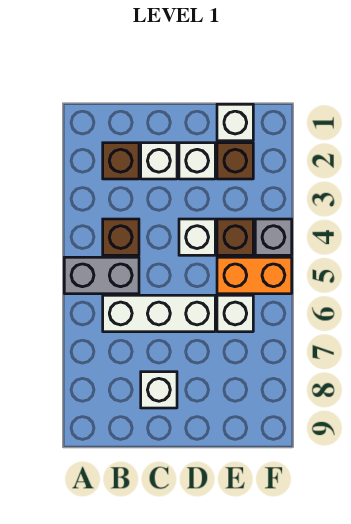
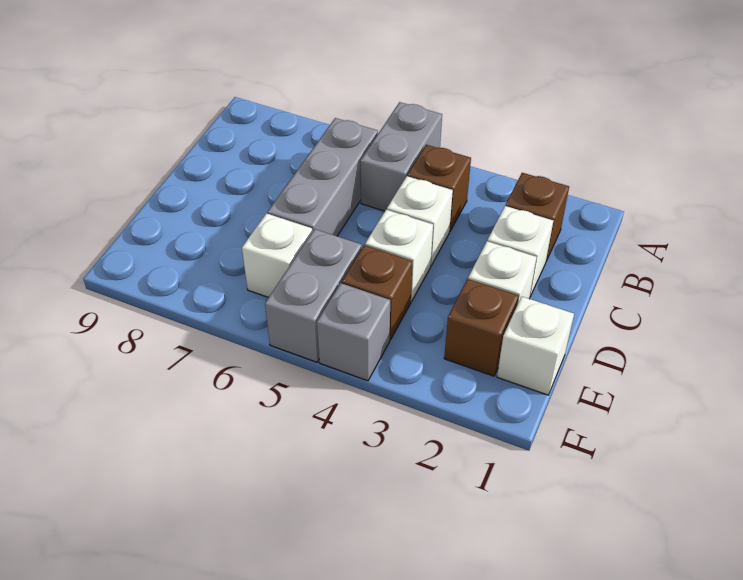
white 1x3 brick [103,295,215,332] -> grey 1x3 brick [268,118,378,236]
white 1x1 brick [141,372,177,408] -> white 1x1 brick moved to [387,176,453,265]
orange 1x2 brick [217,257,292,294] -> grey 1x2 brick [265,229,362,362]

